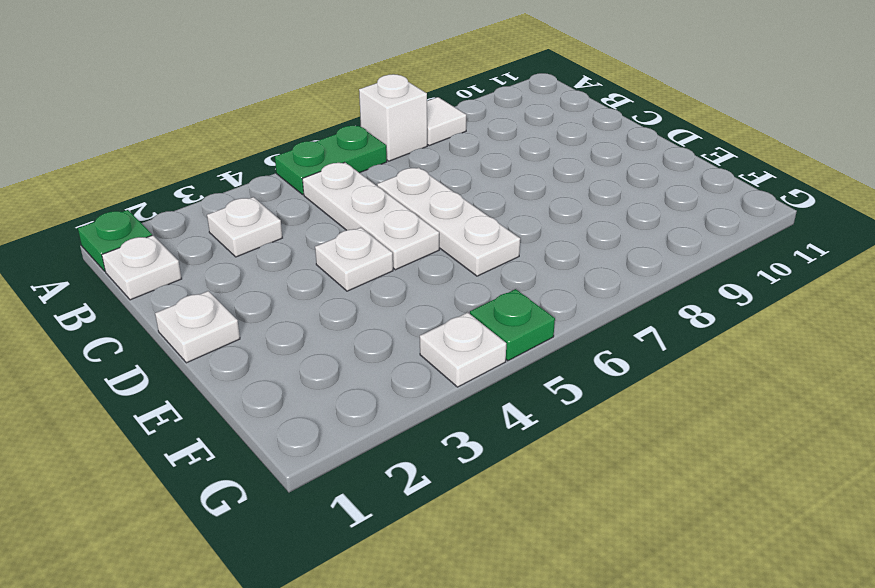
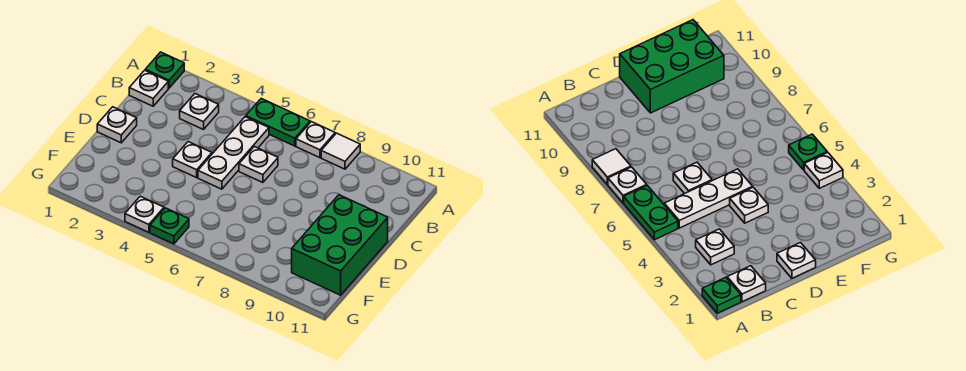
white 1x1 brick [359,74,427,161] -> white 1x1 plate [296,122,335,158]
white 1x3 plate [377,167,520,276] -> white 1x1 plate [239,147,278,183]
none -> green 2x3 brick [292,195,388,295]

